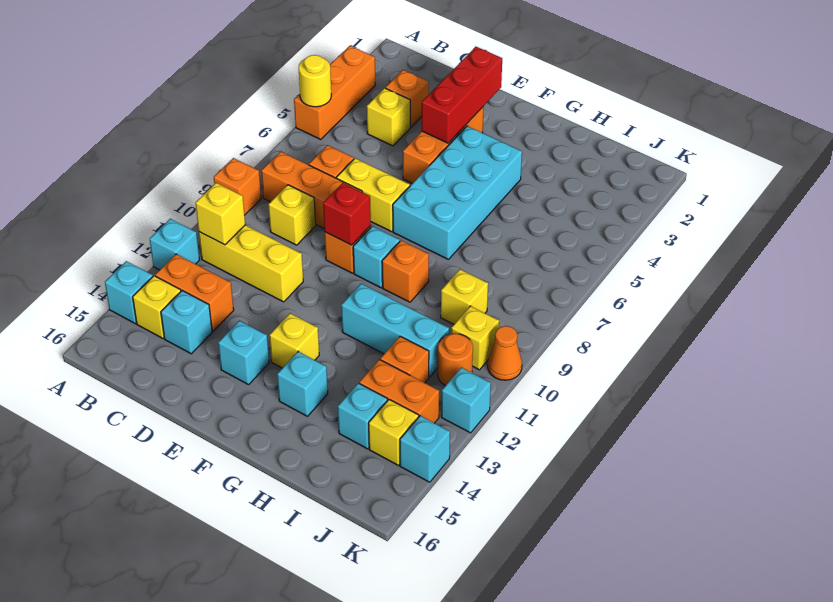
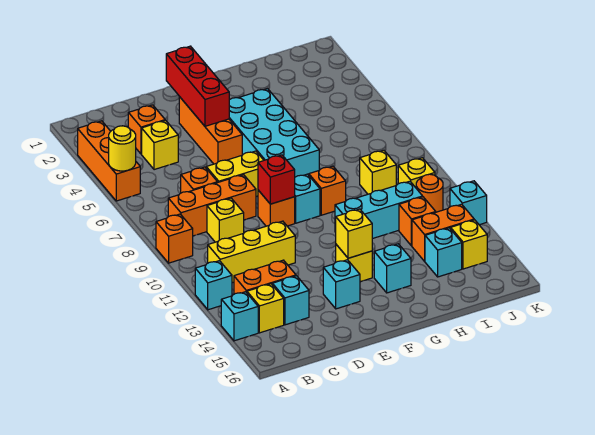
yellow 1x1 brick [196,183,245,245] -> yellow 1x1 brick moved to [336,209,372,258]
orange 1x1 cone [488,326,522,380] -> none
cyan 1x1 brick [400,416,450,482] -> none

